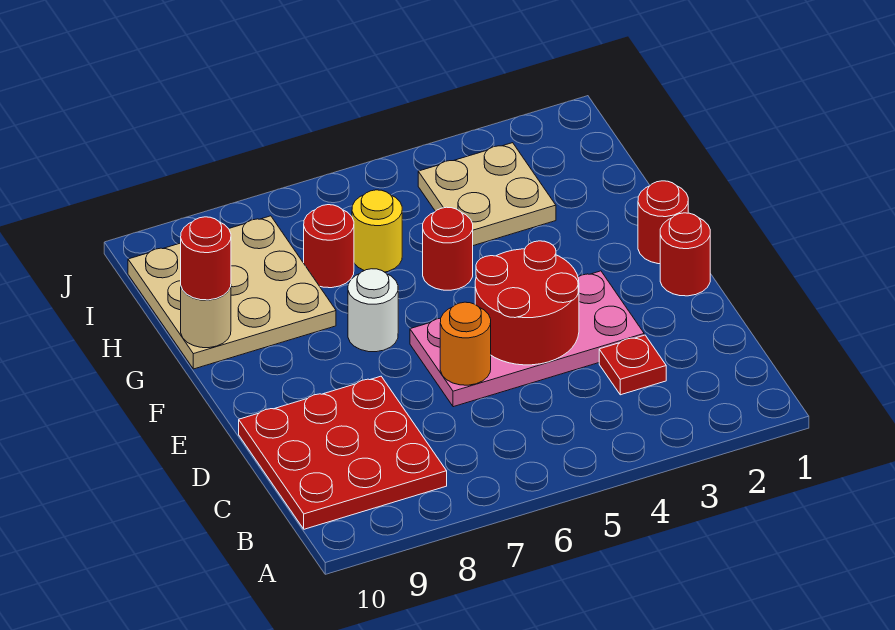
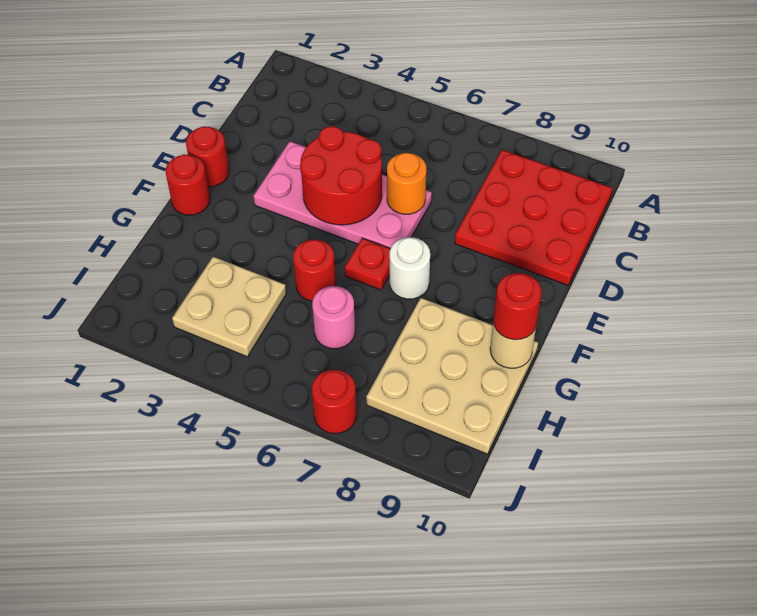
red 1x1 plate [599,335,666,395] -> red 1x1 plate moved to [345,238,390,290]
yellow 1x1 round brick [352,190,402,272] -> pink 1x1 round brick [312,286,355,349]
red 1x1 round brick [304,205,354,288] -> red 1x1 round brick moved to [312,369,357,434]

